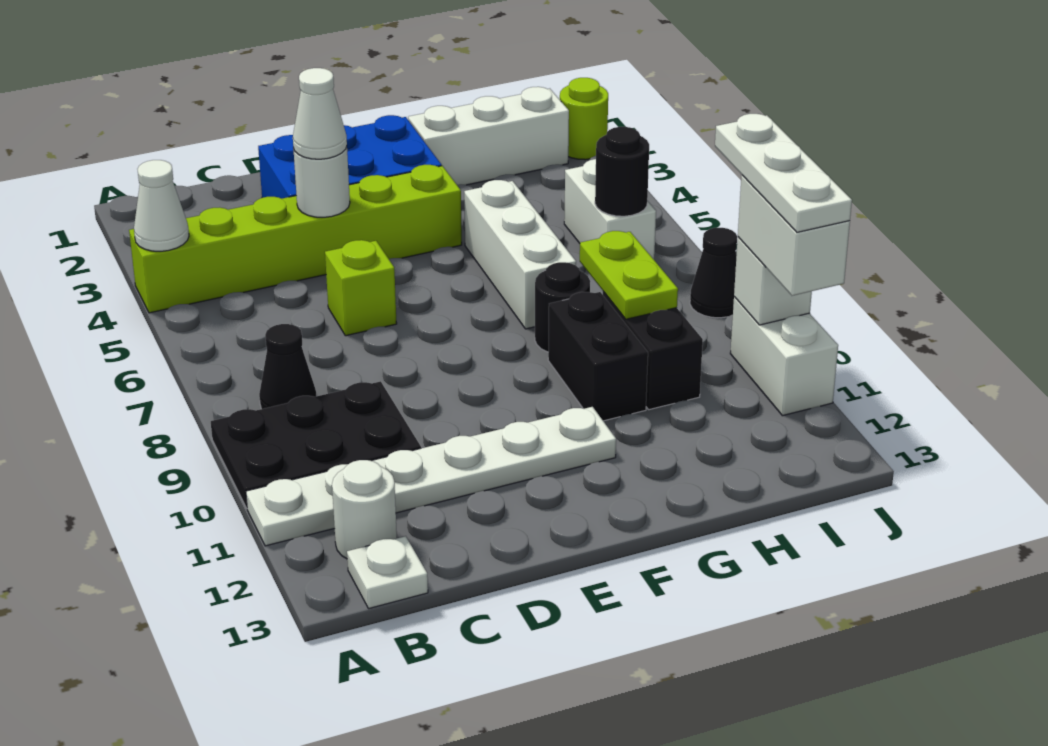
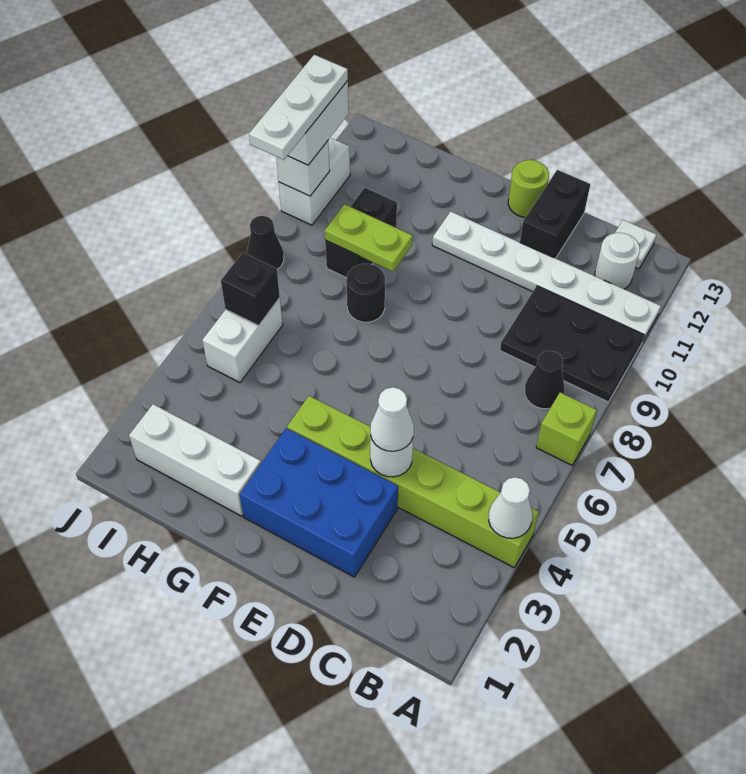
lime 1x1 brick [325,240,397,336] -> lime 1x1 brick moved to [536,392,597,465]
white 1x3 brick [464,180,576,329] -> none
black 1x2 brick [548,292,648,421] -> black 1x2 brick moved to [520,170,590,258]
lime 1x2 plate [580,231,678,319] -> lime 1x2 plate turned to [325,204,413,271]
black 1x1 round brick [595,127,649,216] -> black 1x1 brick [221,253,280,326]
lime 1x1 round brick [560,78,608,160] -> lime 1x1 round brick moved to [508,160,549,217]

